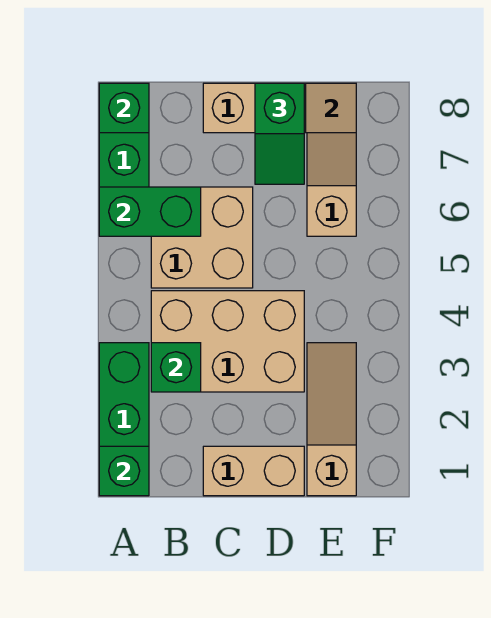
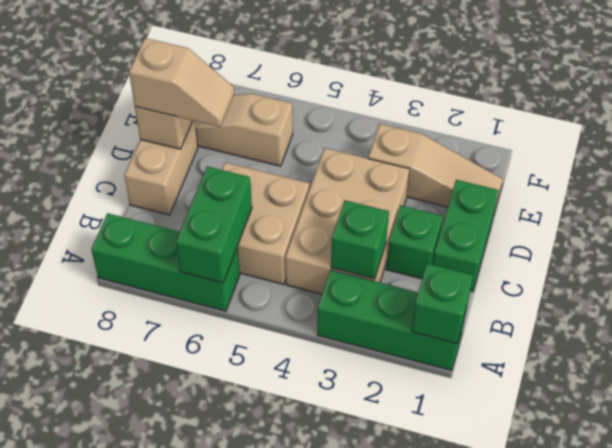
green 1x1 brick [99,83,149,133] -> green 1x1 brick moved to [386,205,443,279]
tan 1x2 brick [203,446,304,496] -> green 1x2 brick [433,180,498,292]
green 1x2 slope [255,83,304,184] -> tan 1x2 slope [129,38,234,127]
tan 1x3 slope [307,343,356,496] -> tan 1x3 slope turned to [368,124,503,213]

